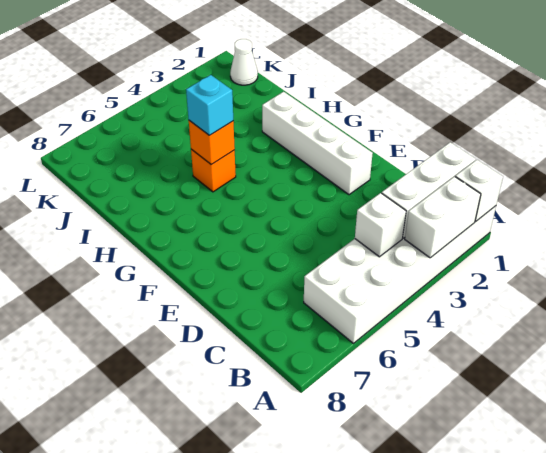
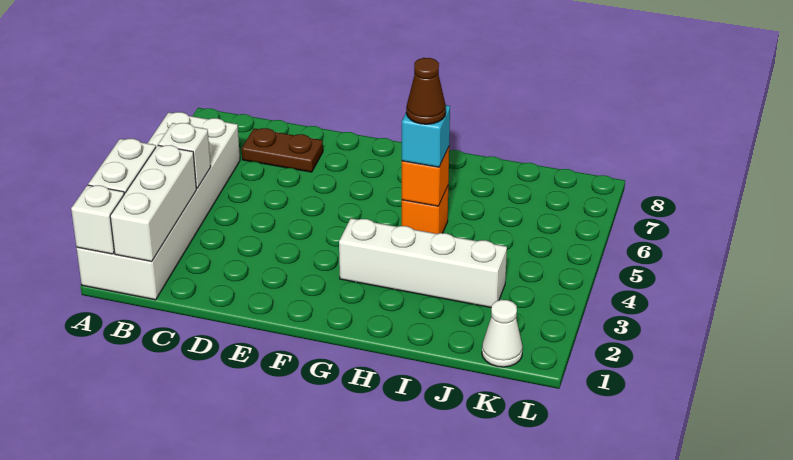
none -> brown 1x2 plate [242,128,323,172]
white 1x4 brick [262,92,373,195] -> white 1x4 brick moved to [339,218,507,307]
none -> brown 1x1 cone [406,58,446,124]

